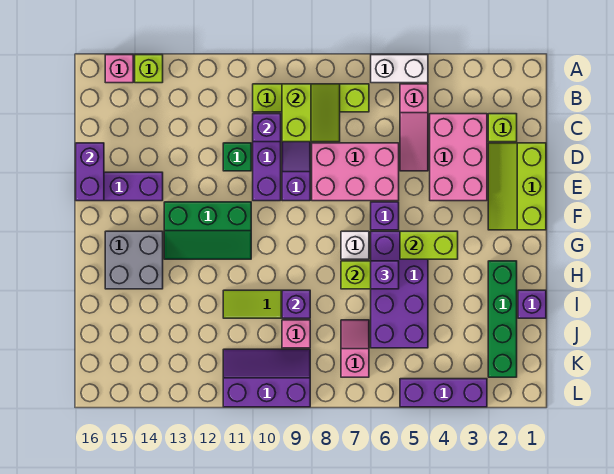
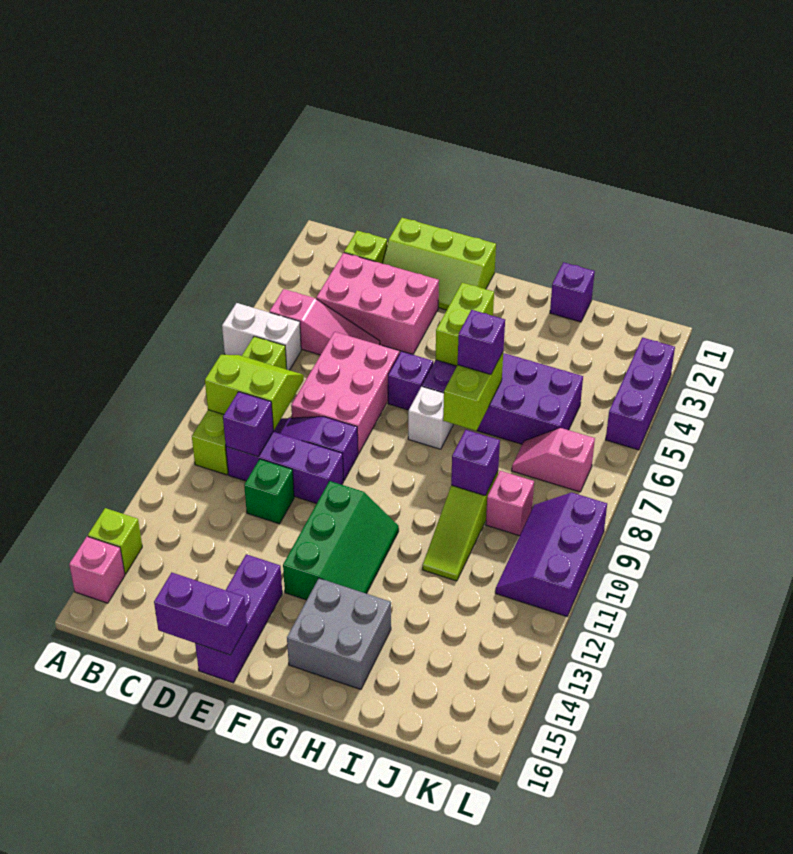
white 1x2 brick [371,55,428,83] -> white 1x2 brick turned to [222,303,301,370]
green 1x4 brick [488,261,517,377] -> none

